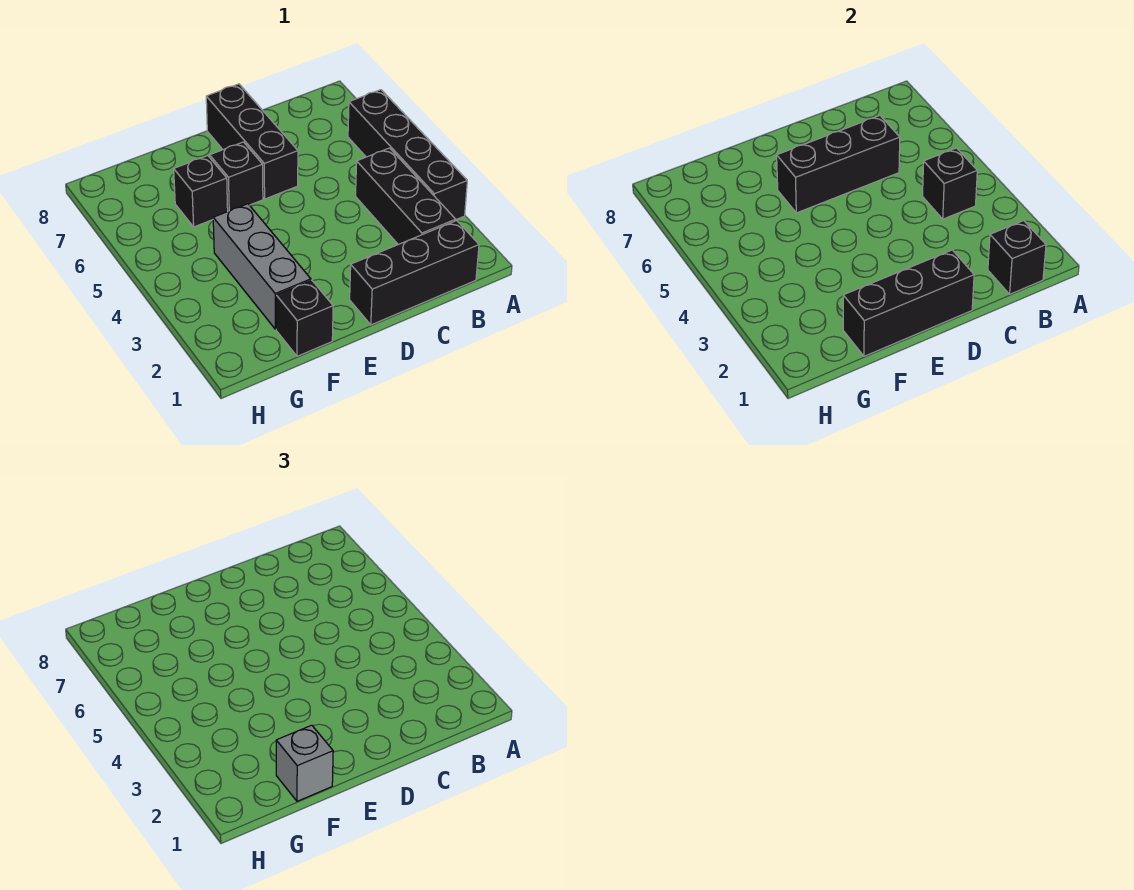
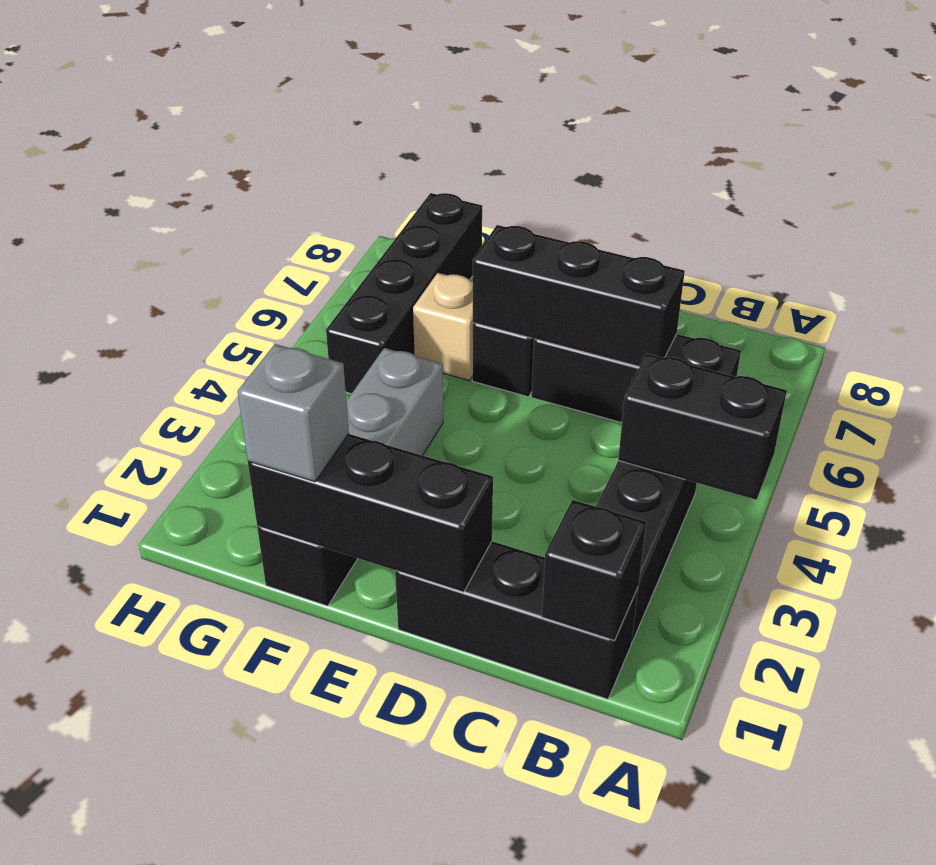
black 1x4 brick [348,90,467,220] -> black 1x4 brick moved to [326,193,482,394]
black 1x1 brick [923,148,977,219] -> black 1x2 brick [618,354,787,500]
black 1x3 brick [206,84,298,199] -> black 1x3 brick turned to [532,334,741,423]
black 1x1 brick [174,156,228,227] -> tan 1x1 brick [413,273,473,381]

